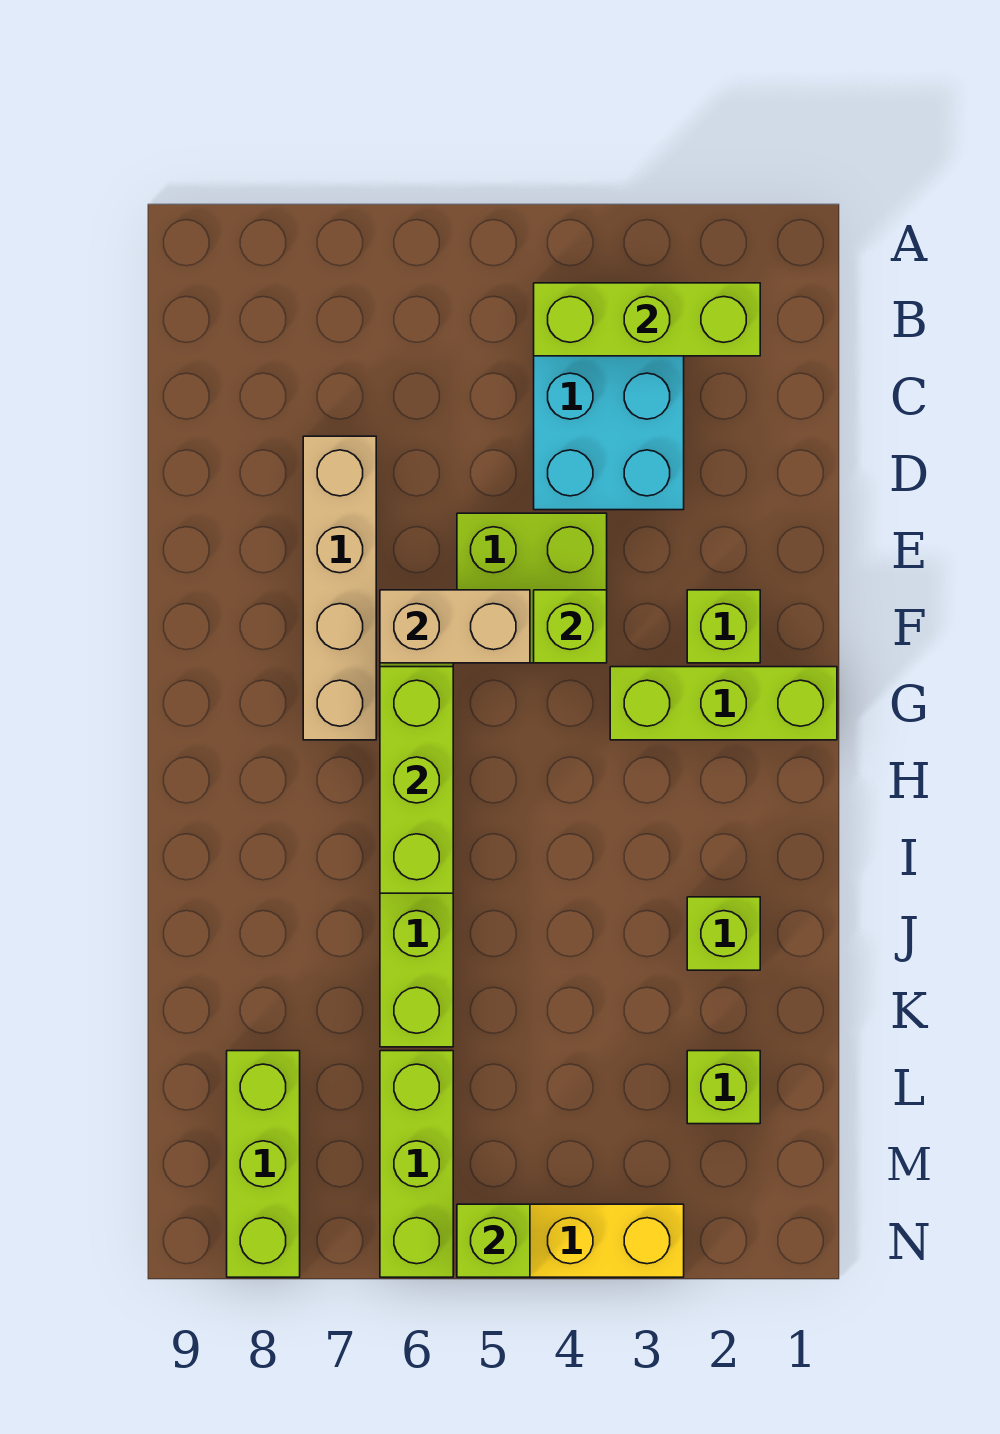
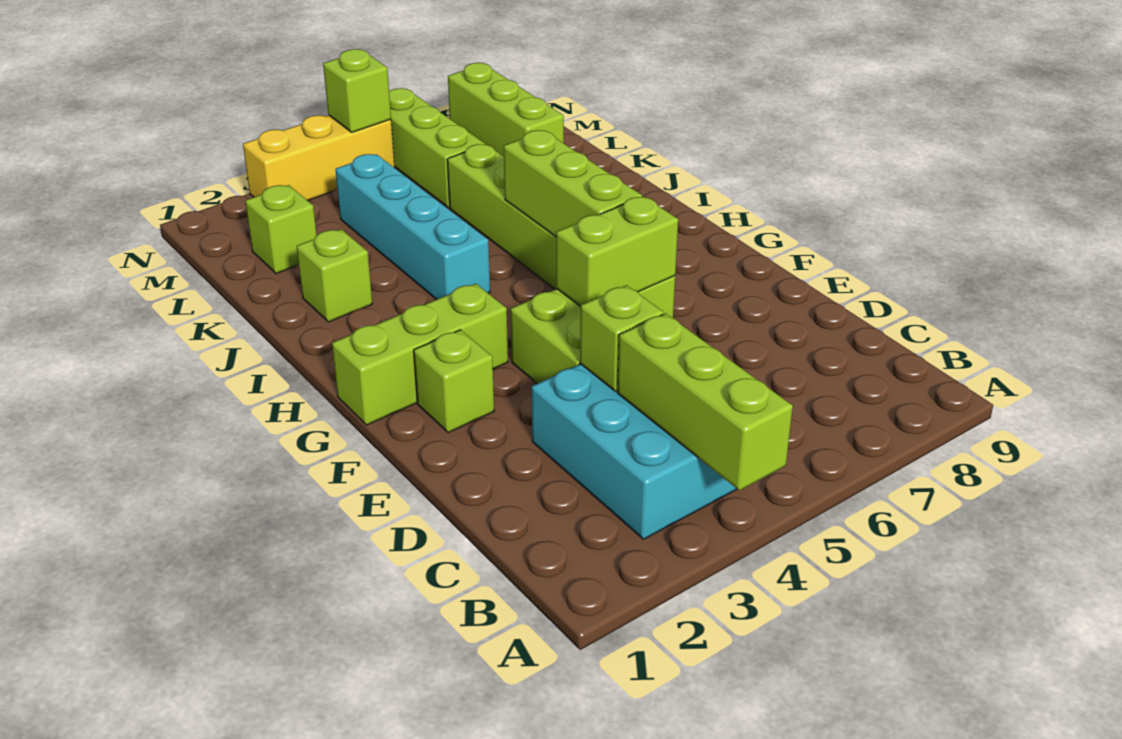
lime 1x3 brick [534,283,760,356] -> lime 1x3 brick turned to [618,313,793,491]
tan 1x4 brick [303,436,376,740] -> none
lime 1x1 brick [534,590,607,663] -> lime 1x1 brick moved to [580,285,664,391]
tan 1x2 brick [380,590,530,663] -> lime 1x2 brick [556,197,678,307]
none -> cyan 1x4 brick [336,154,490,300]

